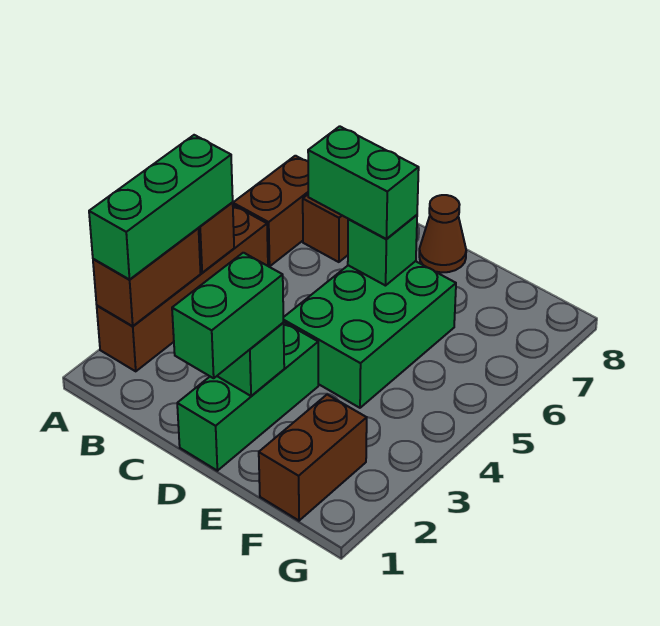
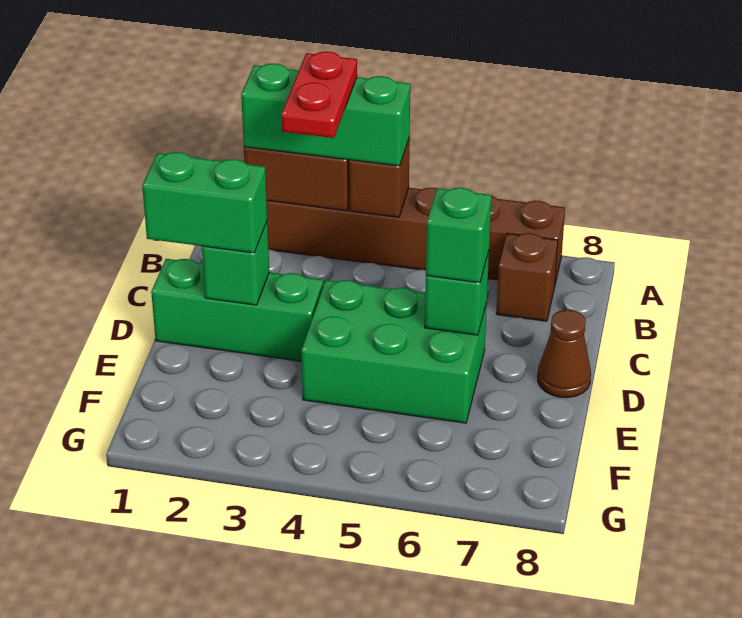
none -> red 1x2 plate [281,52,357,138]
green 1x2 brick [308,126,419,239] -> green 1x1 brick [426,188,492,283]
brown 1x2 brick [259,395,367,521] -> none

